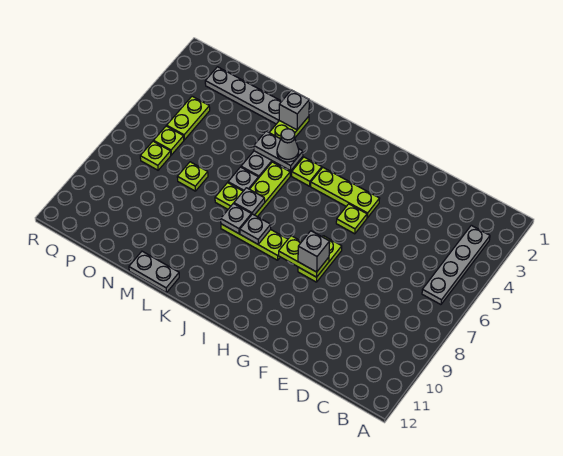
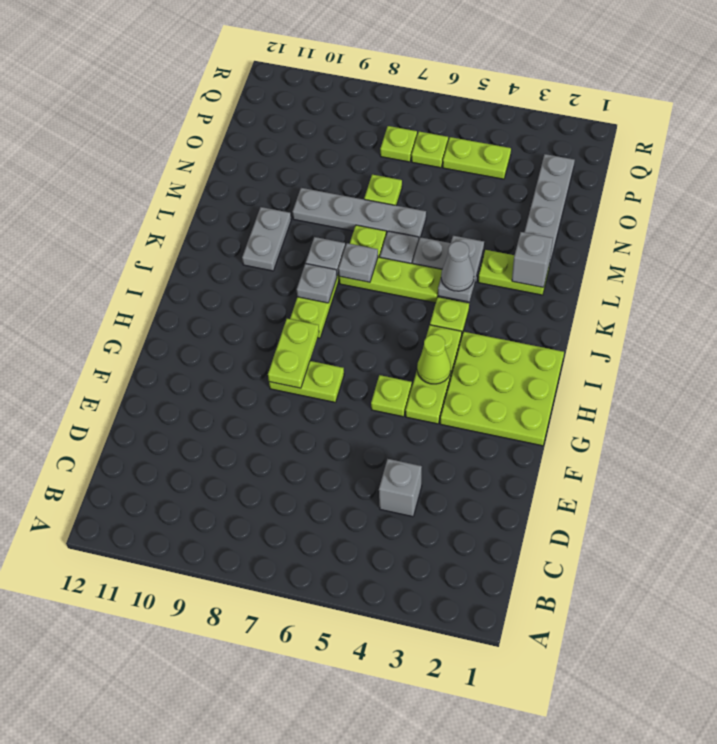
grey 1x4 plate [422,225,490,305] -> grey 1x4 plate moved to [292,188,426,242]
none -> lime 3x3 plate [440,332,564,446]
grey 1x1 brick [298,231,330,272] -> grey 1x1 brick moved to [379,459,422,517]
none -> lime 1x1 cone [417,334,451,384]
grey 1x2 plate [129,251,179,293] -> grey 1x2 plate moved to [242,207,291,271]

